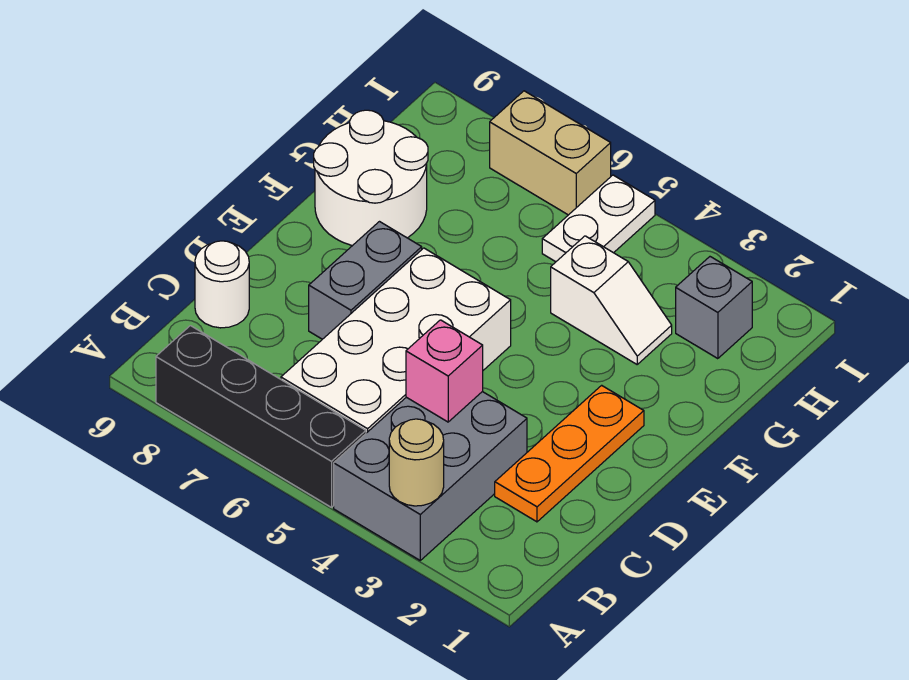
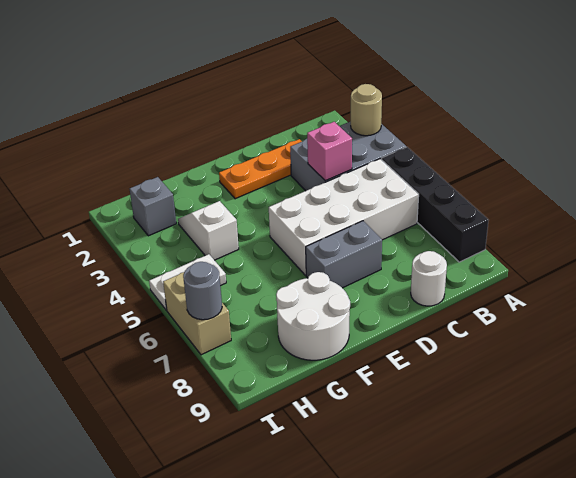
none -> grey 1x1 round brick [183,262,222,320]

